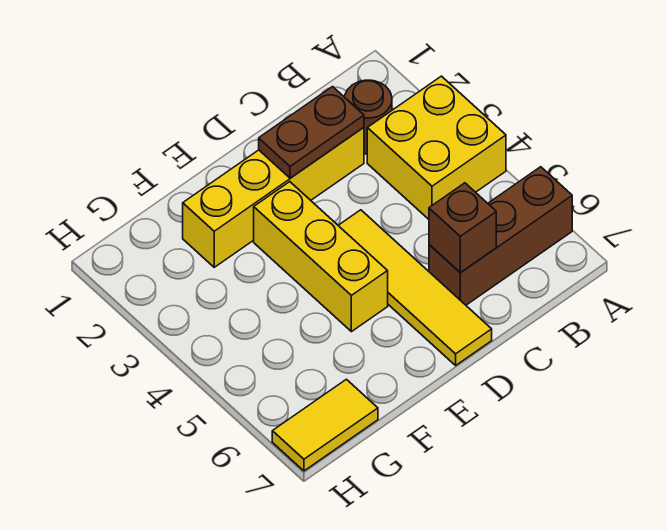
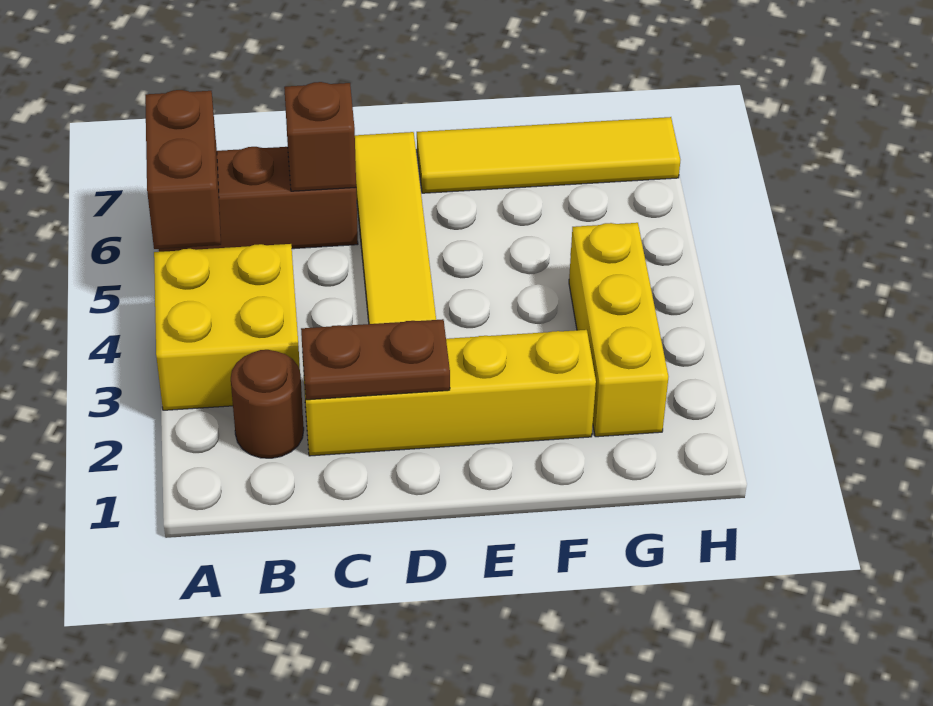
none -> brown 1x2 brick [145,90,221,249]
yellow 1x3 brick [254,182,388,332] -> yellow 1x3 brick moved to [569,223,668,437]
yellow 1x2 tile [272,379,378,471] -> yellow 1x4 tile [417,117,680,193]

